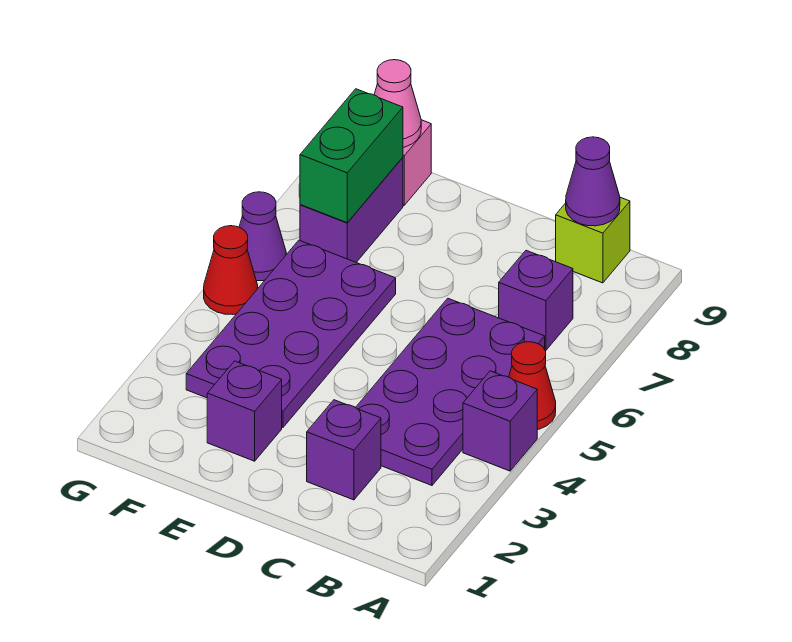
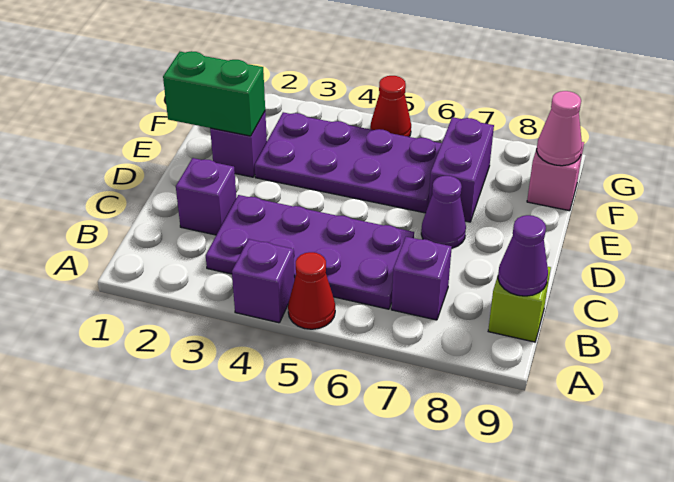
purple 1x2 brick [300,158,403,262] -> purple 1x2 brick turned to [428,117,494,222]
green 1x2 brick [300,89,403,223] -> green 1x2 brick moved to [163,51,265,136]
purple 1x1 cone [239,192,286,281] -> purple 1x1 cone moved to [421,176,466,248]

